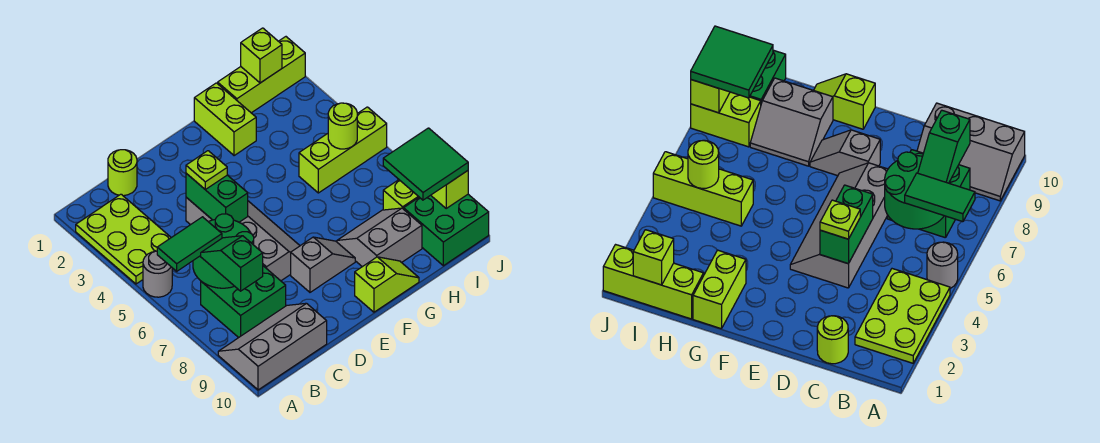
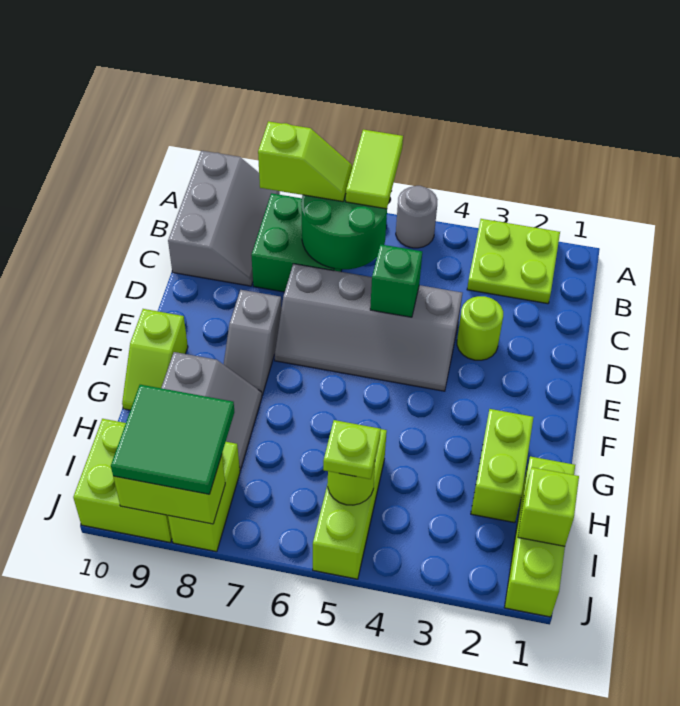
lime 2x3 plate [76,194,171,284] -> lime 2x2 plate [467,219,560,304]
green 1x2 tile [157,217,222,271] -> lime 1x2 tile [346,130,403,209]
green 1x2 slope [201,236,263,291] -> lime 1x2 slope [258,121,352,202]
lime 1x1 round brick [108,150,137,196] -> lime 1x1 round brick moved to [457,296,503,360]
green 1x2 brick [186,173,248,222] -> green 1x1 brick [370,244,422,317]
lime 1x1 plate [186,151,227,190] -> lime 1x1 plate moved to [323,420,381,479]
lime 1x2 brick [194,83,256,156] -> lime 1x2 brick turned to [471,409,534,523]
green 2x2 brick [404,194,489,266] -> lime 2x2 brick [73,419,172,543]

